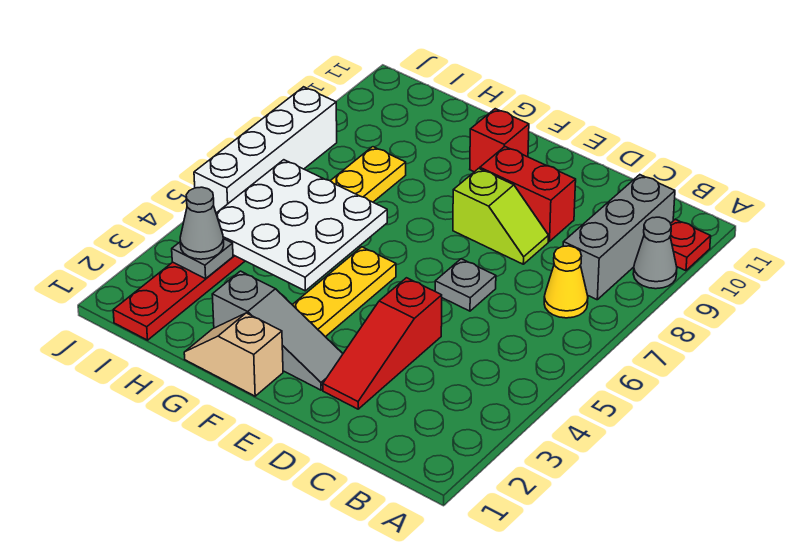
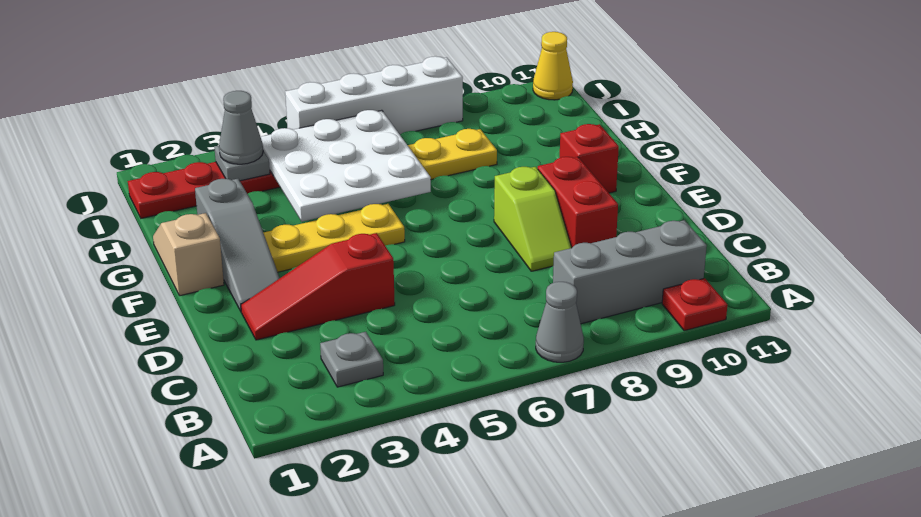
grey 1x1 cone [633,217,677,289] -> grey 1x1 cone moved to [536,282,584,362]
yellow 1x1 cone [544,246,588,318] -> yellow 1x1 cone moved to [533,32,573,100]
grey 1x1 plate [435,259,496,311] -> grey 1x1 plate moved to [320,332,383,387]

